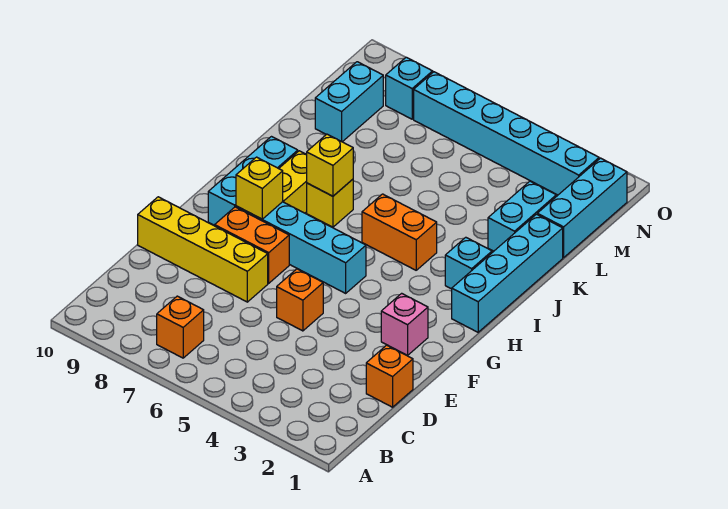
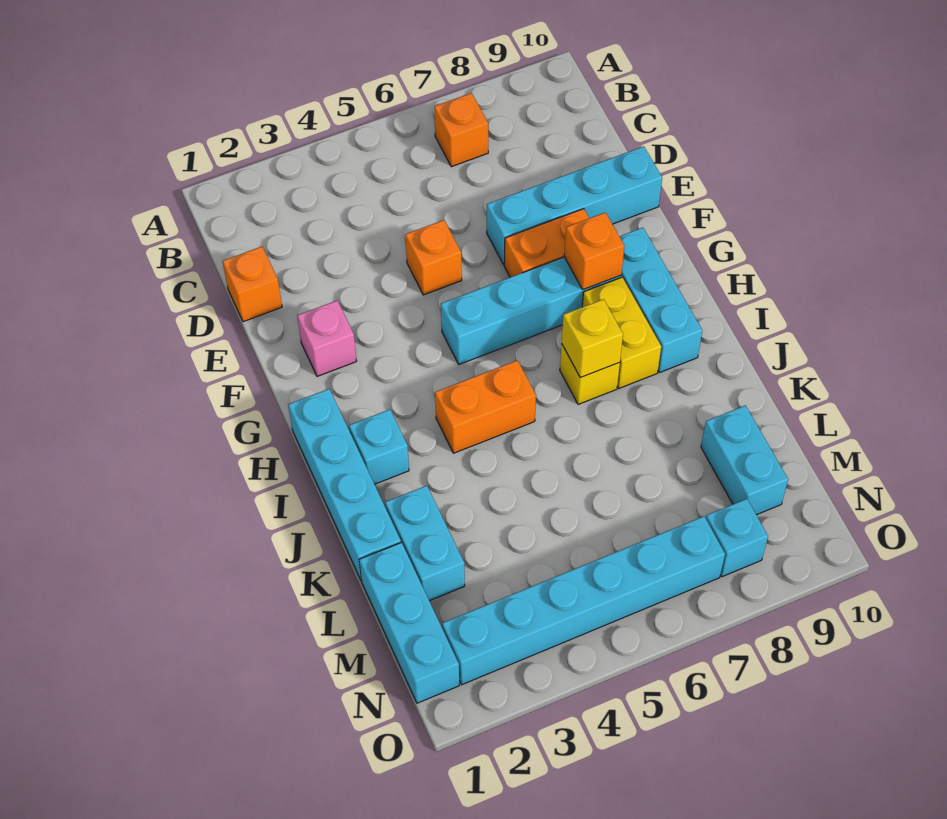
yellow 1x4 brick [138,197,268,302] -> cyan 1x4 brick [487,146,662,265]
yellow 1x1 brick [236,157,283,219] -> orange 1x1 brick [564,212,624,290]

